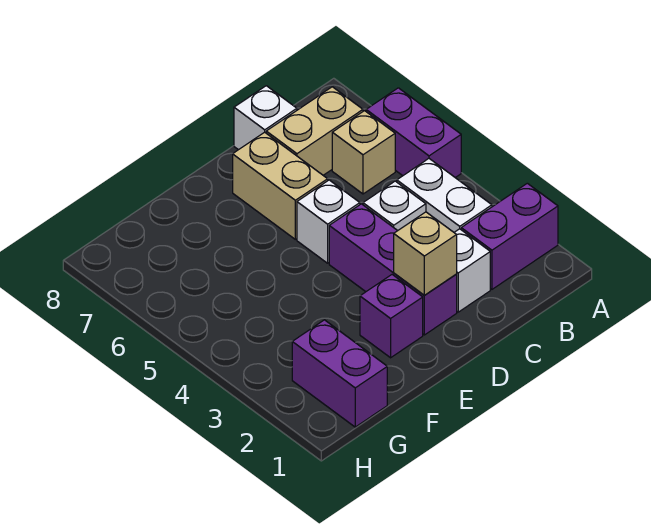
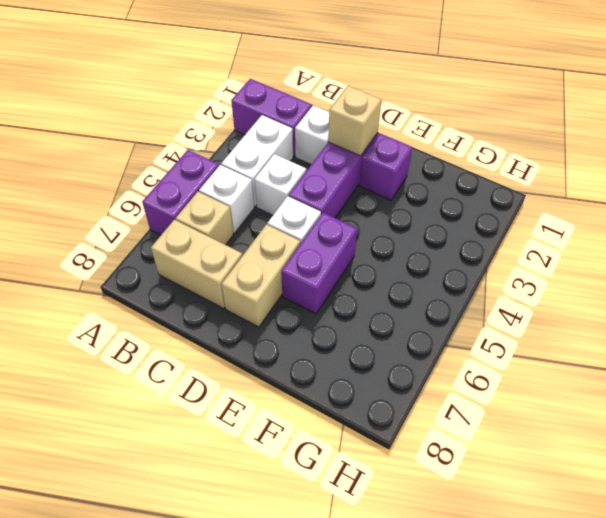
white 1x1 brick [234,86,297,150] -> white 1x1 brick moved to [199,165,254,233]
purple 1x2 brick [292,320,387,427] -> purple 1x2 brick moved to [281,213,357,314]

